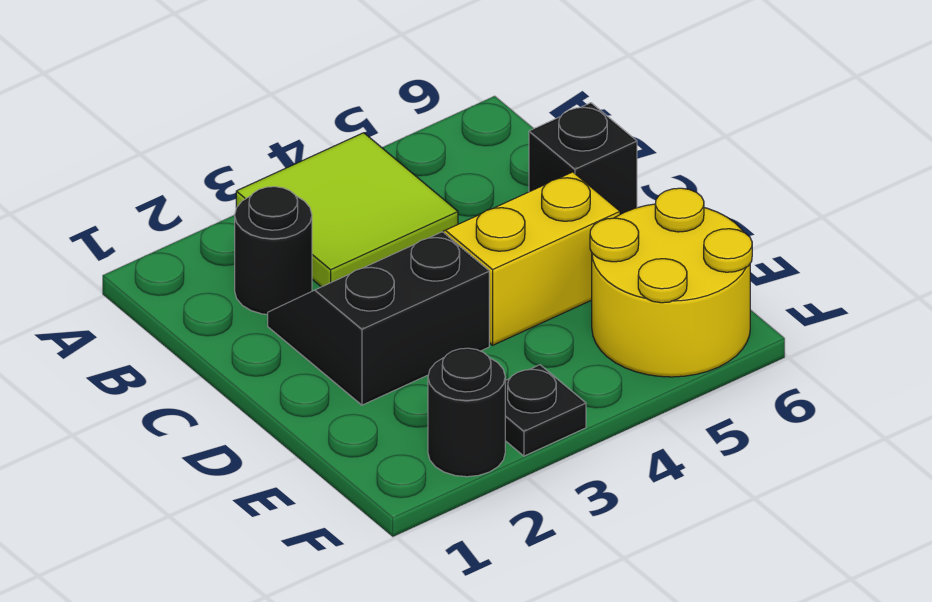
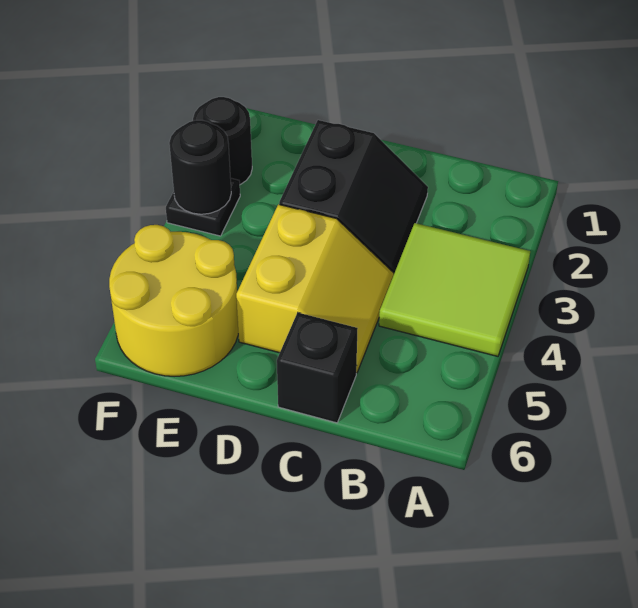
black 1x1 round brick [235,187,312,314] -> black 1x1 round brick moved to [169,120,231,214]

